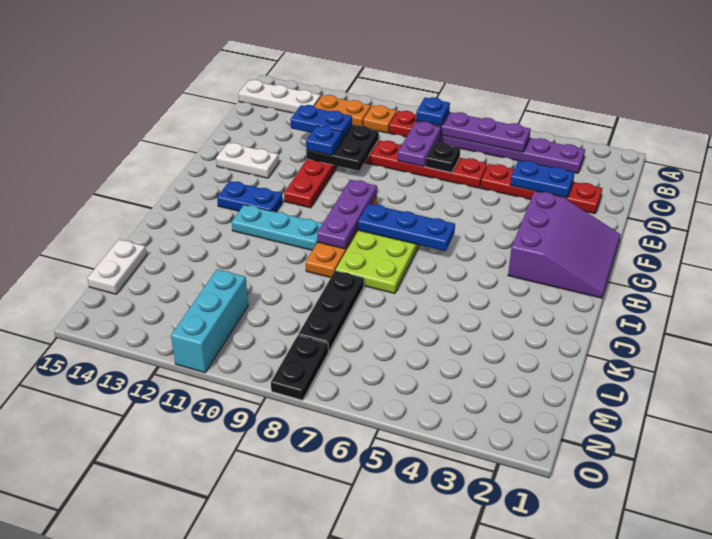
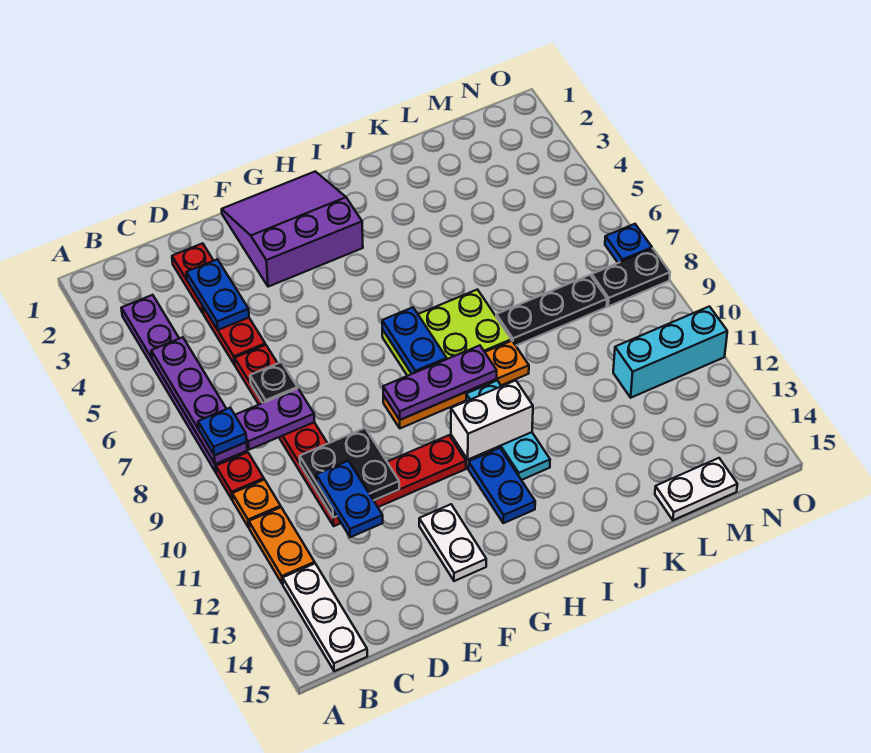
blue 1x1 plate [306,126,342,155] -> blue 1x1 plate moved to [605,224,652,263]
blue 1x3 plate [358,204,455,251] -> blue 1x2 plate [382,307,447,374]
none -> white 1x2 brick [451,380,533,460]

